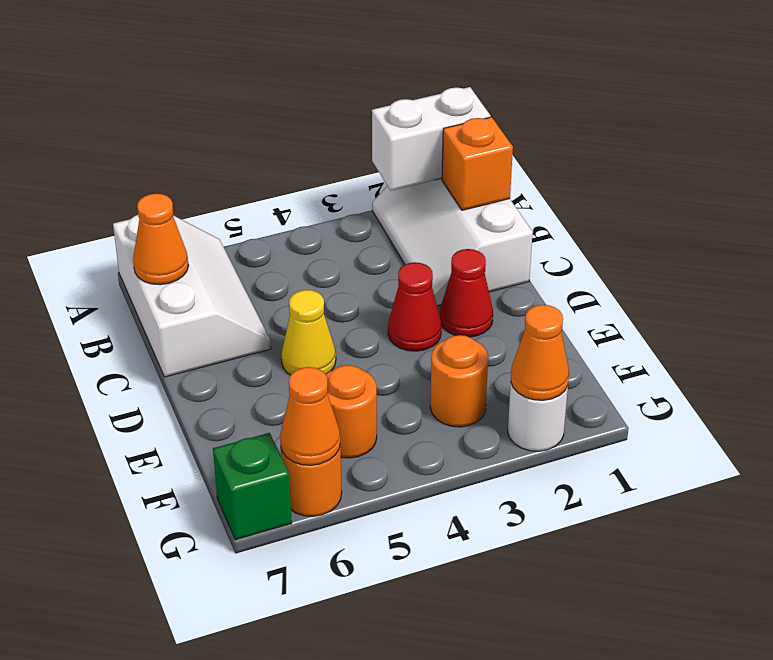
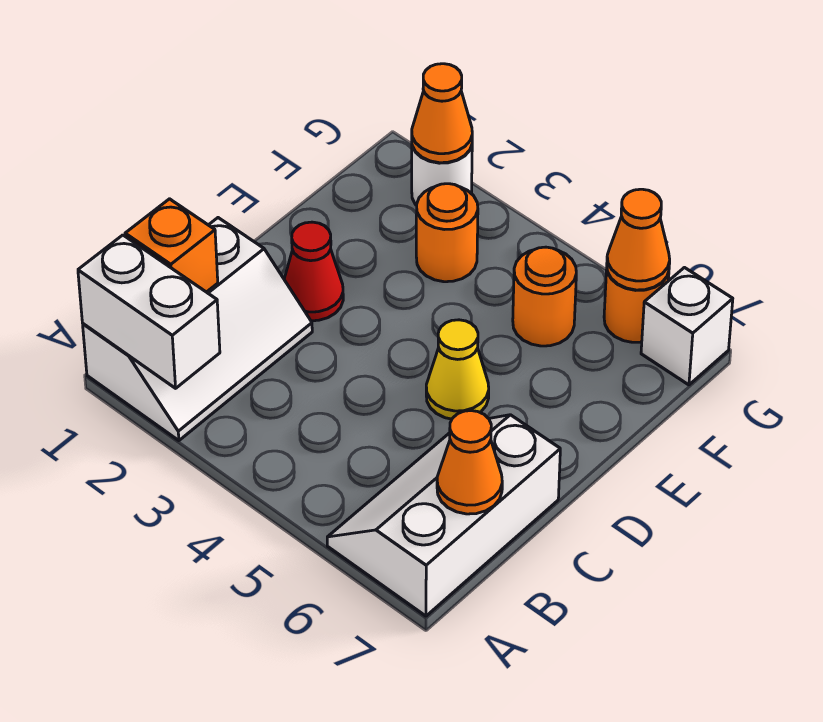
red 1x1 cone [388,262,441,351] -> none
green 1x1 brick [213,433,292,540] -> white 1x1 brick [641,268,733,385]

